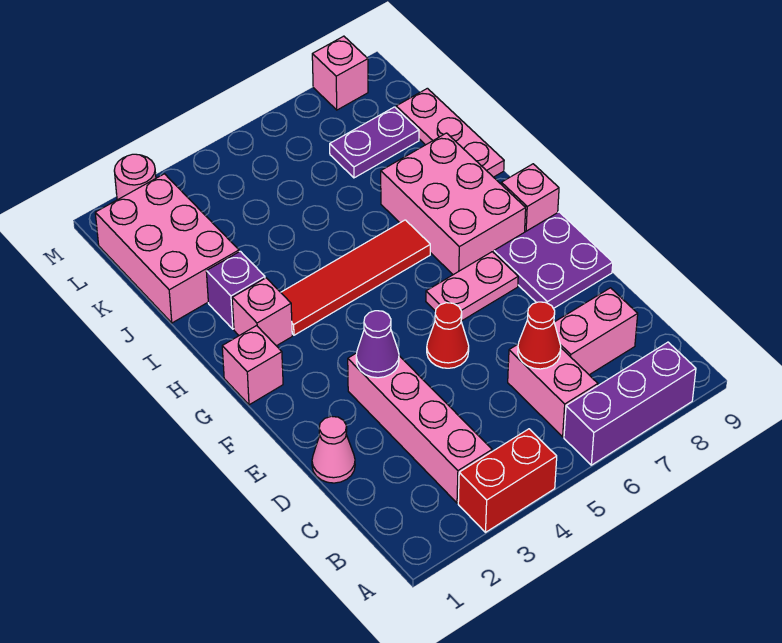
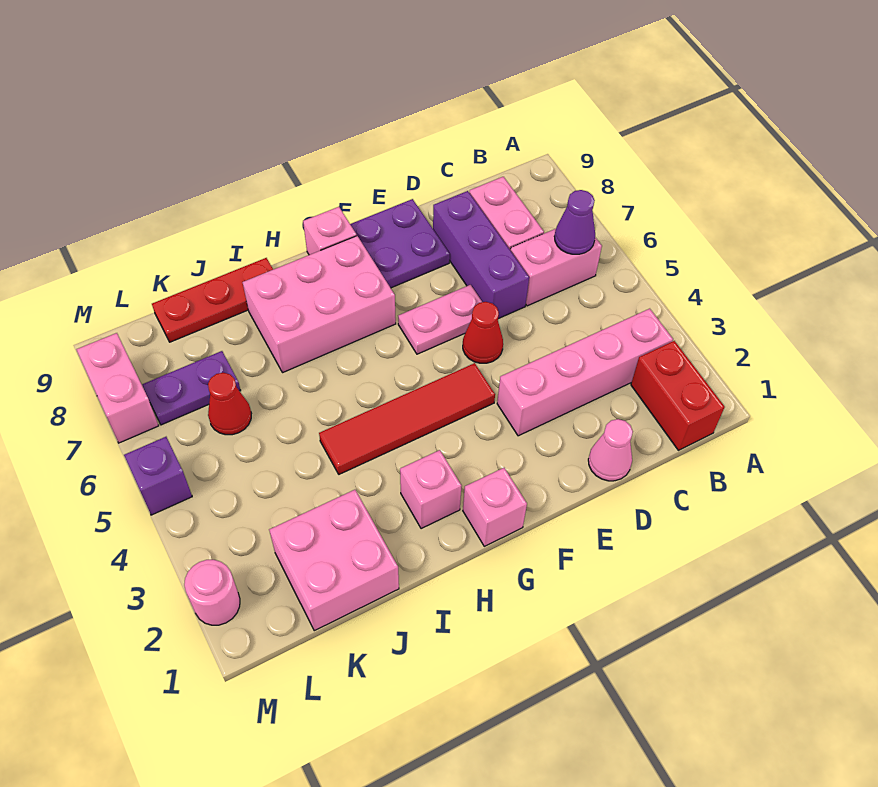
red 1x2 brick [458,429,557,532] -> red 1x2 brick moved to [631,341,725,450]
purple 1x3 brick [564,342,696,465] -> purple 1x3 brick moved to [433,191,529,319]
red 1x1 cone [518,302,561,369] -> red 1x1 cone moved to [208,373,251,435]
purple 1x1 cone [356,311,399,378] -> purple 1x1 cone moved to [554,190,595,254]
pink 1x2 plate [426,252,518,321] -> pink 1x2 plate turned to [398,285,482,354]
red 1x4 tile [281,220,430,335] -> red 1x4 tile turned to [319,363,495,474]
purple 1x1 brick [206,251,265,329] -> purple 1x1 brick moved to [124,437,192,515]
pink 1x3 plate [396,88,504,177] -> red 1x3 plate [152,258,273,342]
pink 2x3 brick [95,174,239,323] -> pink 2x2 brick [269,490,399,631]
purple 1x2 plate [330,107,419,178] -> purple 1x2 plate turned to [142,351,241,425]
pink 1x1 brick [312,36,368,110] -> pink 1x2 brick [76,333,159,443]

